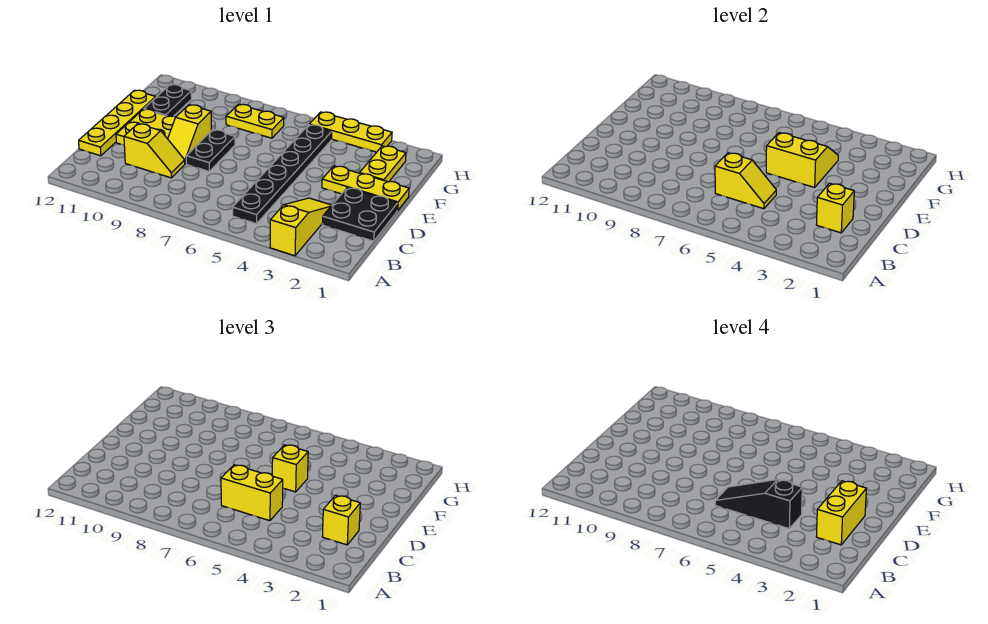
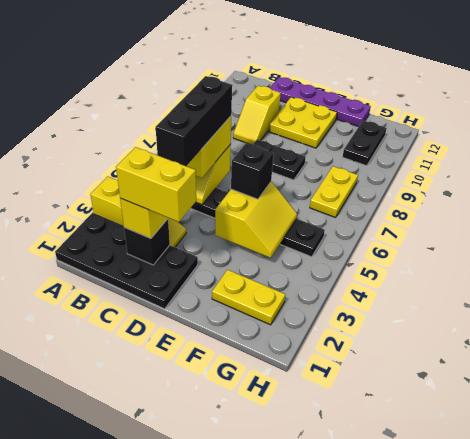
black 2x2 plate [322,188,398,241] -> black 2x4 plate [55,213,198,309]
yellow 1x1 brick [816,183,854,233] -> black 1x1 brick [124,219,170,265]
black 1x3 slope [715,480,802,528] -> black 1x3 brick [156,76,232,166]
yellow 1x4 plate [79,90,156,156] -> purple 1x4 plate [270,77,371,127]
yellow 1x2 slope [168,105,211,164] -> none
yellow 1x3 plate [322,166,409,211] -> none
yellow 1x1 brick [272,445,308,492] -> black 1x1 brick [231,143,274,199]
black 1x2 plate [144,85,192,116] -> black 1x2 plate turned to [343,121,387,166]
yellow 1x3 plate [309,112,392,152] -> none

